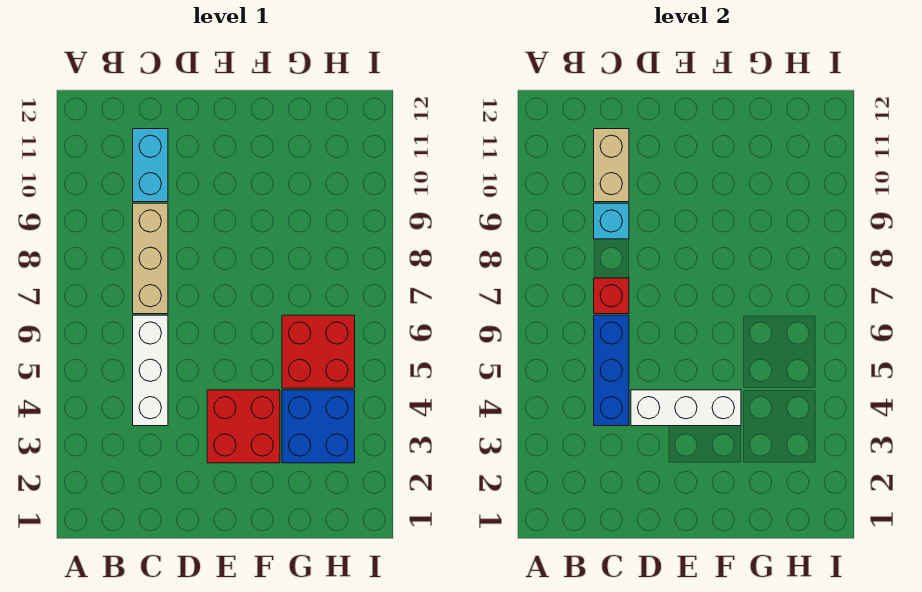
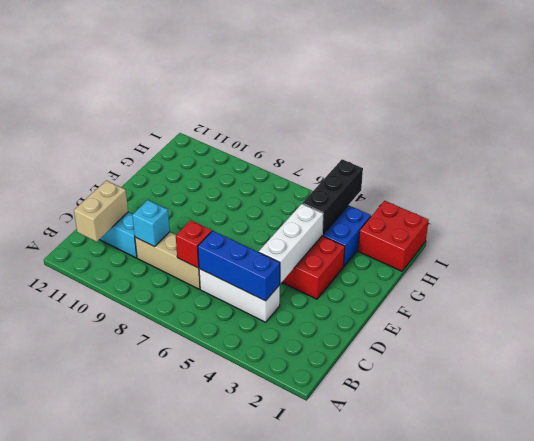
tan 1x2 brick [594,129,629,202] -> tan 1x2 brick turned to [74,180,128,242]
none -> black 1x3 brick [302,159,363,235]
red 2x2 brick [282,315,355,388] -> red 2x2 brick moved to [358,201,429,271]

